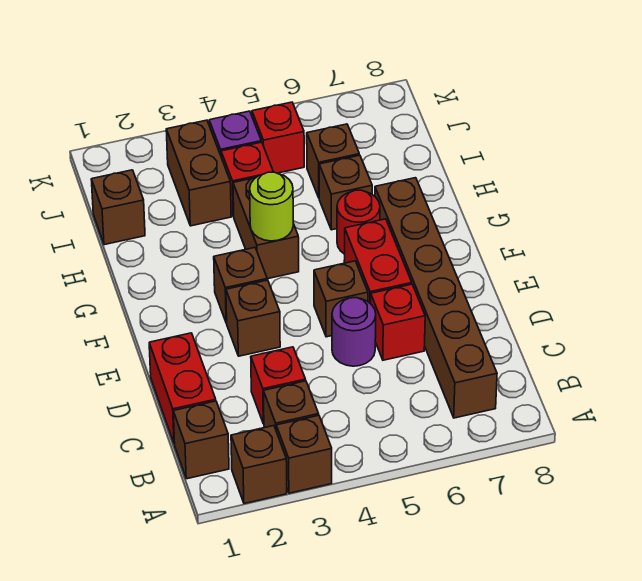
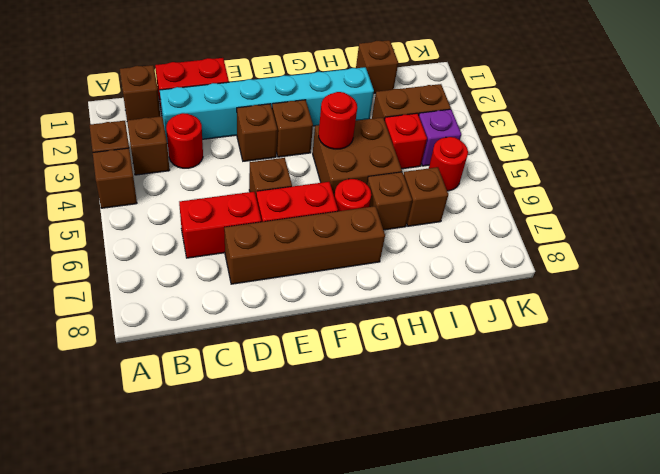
brown 1x1 brick [231,426,287,504] -> brown 1x1 brick moved to [93,148,137,208]
brown 1x6 brick [375,178,497,418] -> brown 1x4 brick [224,206,385,284]
none -> cyan 1x6 brick [160,67,374,144]
red 1x1 brick [251,347,306,424] -> red 1x1 round brick [166,113,203,168]
purple 1x1 round brick [332,298,376,366] -> none
red 1x1 brick [371,284,425,360] -> red 1x2 brick [179,192,261,258]
brown 1x2 brick [233,177,299,279] -> brown 2x2 brick [313,117,402,196]
lime 1x1 round brick [250,172,293,241] -> red 1x1 round brick [319,92,357,149]
red 1x1 brick [252,102,304,173] -> red 1x1 round brick [429,137,468,191]

